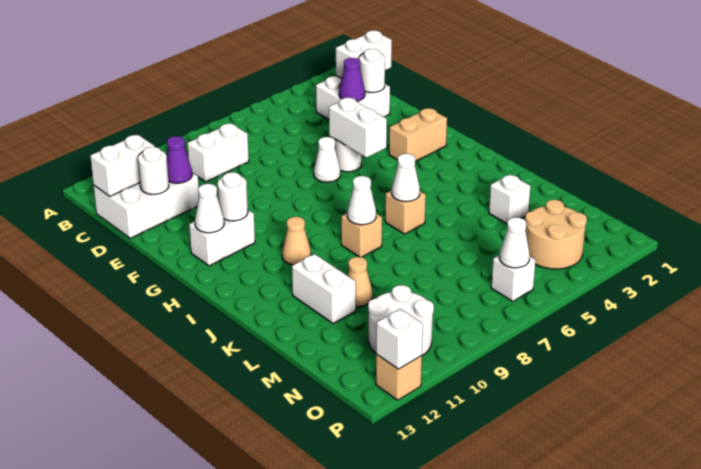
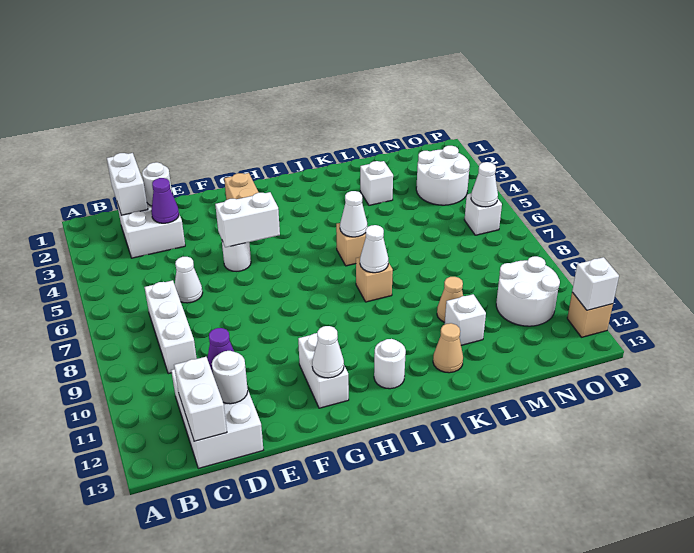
white 1x2 brick [187,123,249,182] -> white 1x3 brick [144,280,197,374]
white 1x1 cone [314,137,340,182] -> white 1x1 cone moved to [175,257,203,303]
white 1x1 round brick [217,172,248,221] -> white 1x1 round brick moved to [374,339,406,389]
tan 1x1 cone [282,217,311,265] -> tan 1x1 cone moved to [433,323,463,373]
white 1x2 brick [292,254,356,323] -> white 1x1 brick [445,294,486,345]
tan 2x2 round brick [525,200,587,269] -> white 2x2 round brick [416,146,470,205]

